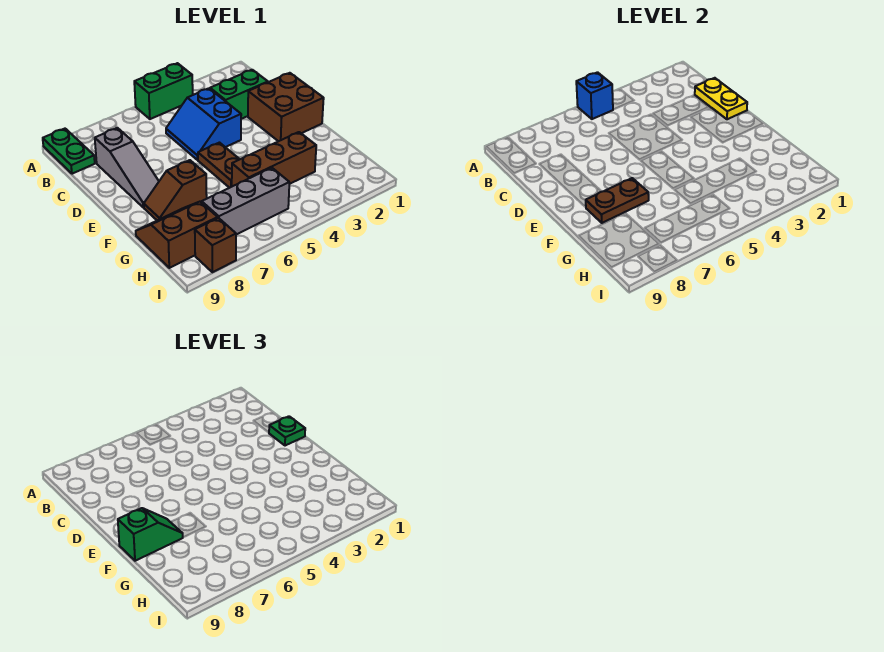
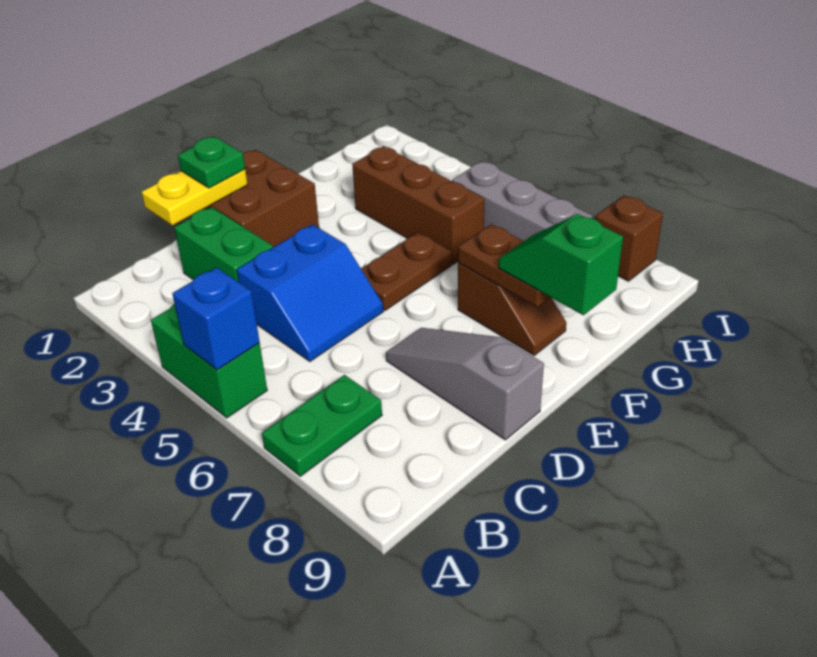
green 1x2 plate [43,129,95,174] -> green 1x2 plate moved to [262,375,382,476]
grey 1x3 slope [95,128,159,207] -> grey 1x3 slope turned to [386,328,544,440]
brown 2x2 slope [136,202,218,268] -> none

